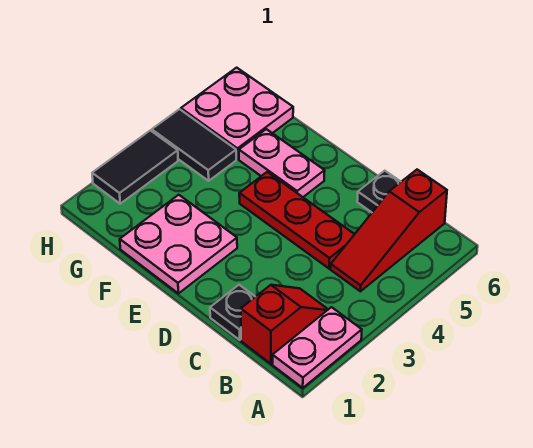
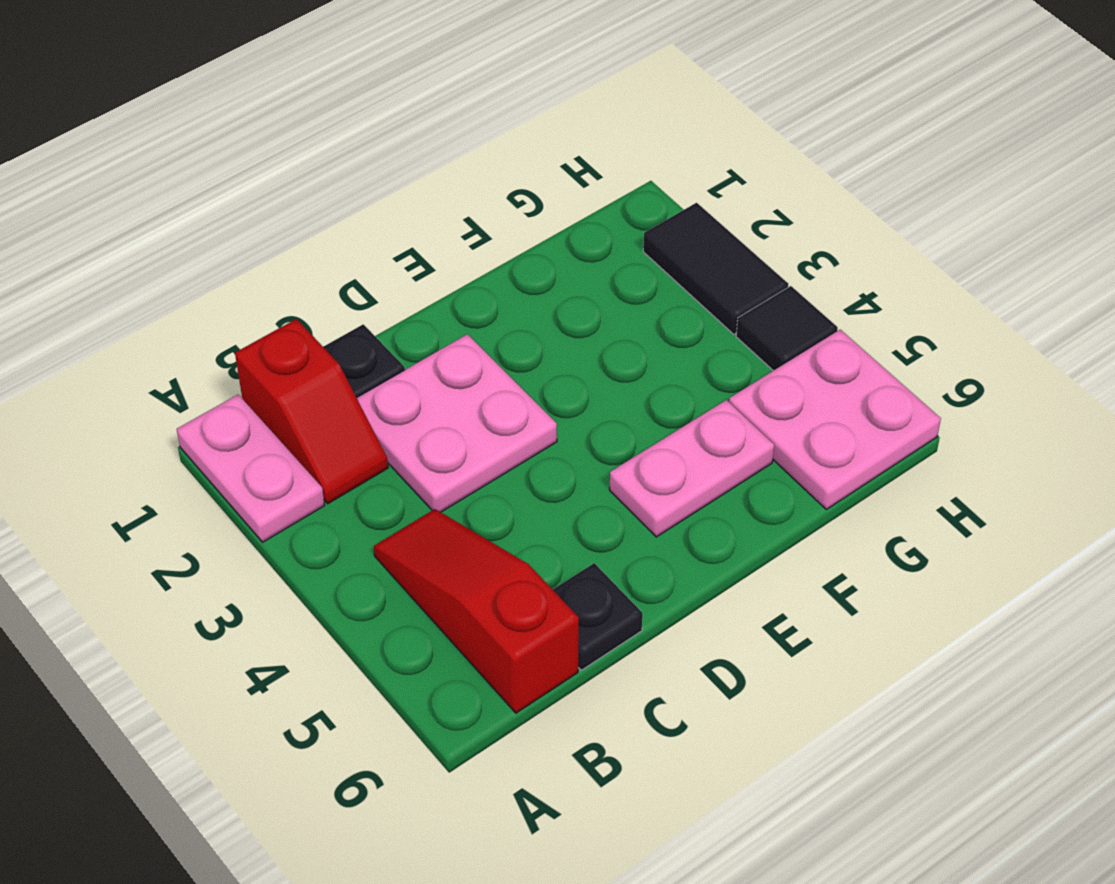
red 1x3 plate [239,172,354,269] -> none
pink 2x2 plate [120,195,237,293] -> pink 2x2 plate moved to [357,334,557,512]
black 1x2 tile [152,109,236,181] -> black 1x1 tile [736,286,838,371]

